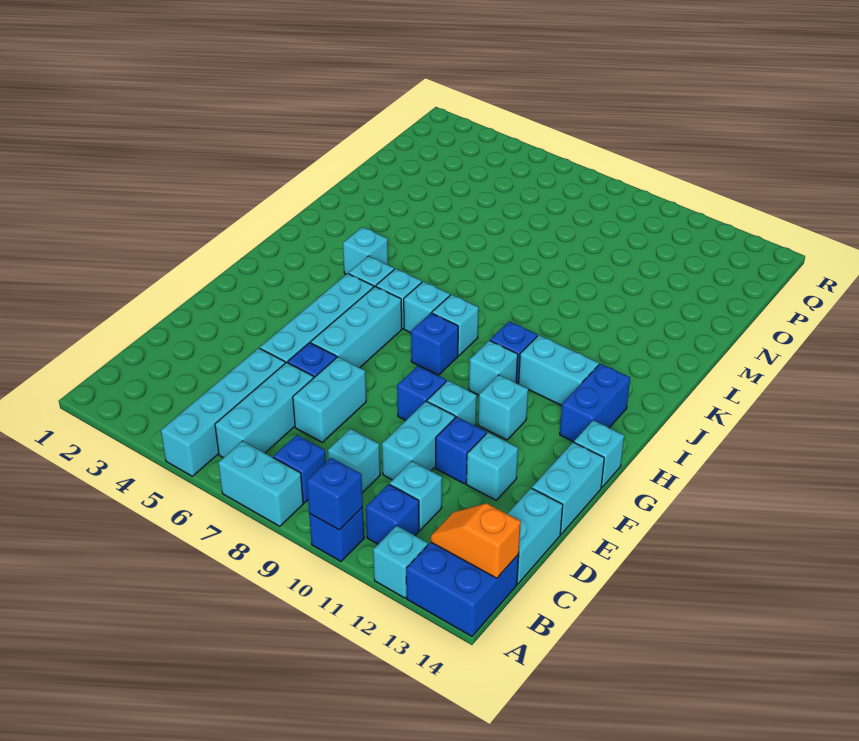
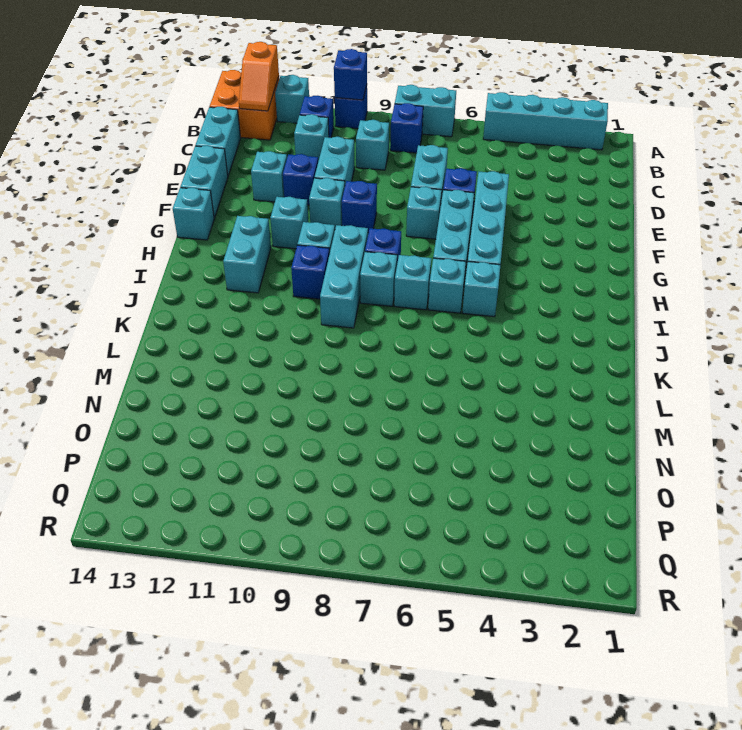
cyan 1x4 brick [161,348,285,476] -> cyan 1x4 brick turned to [483,92,608,150]
blue 2x2 brick [406,542,519,636] -> orange 2x2 brick [210,70,279,140]
cyan 1x3 brick [215,362,314,458] -> cyan 1x3 brick moved to [320,225,368,328]
orange 1x2 slope [431,503,521,578] -> orange 1x2 slope turned to [239,42,279,111]
blue 1x2 brick [560,364,630,442] -> none
cyan 1x2 brick [519,335,599,406] -> cyan 1x2 brick turned to [223,216,271,293]
cyan 1x1 brick [343,227,388,274] -> cyan 1x1 brick moved to [406,187,442,239]

